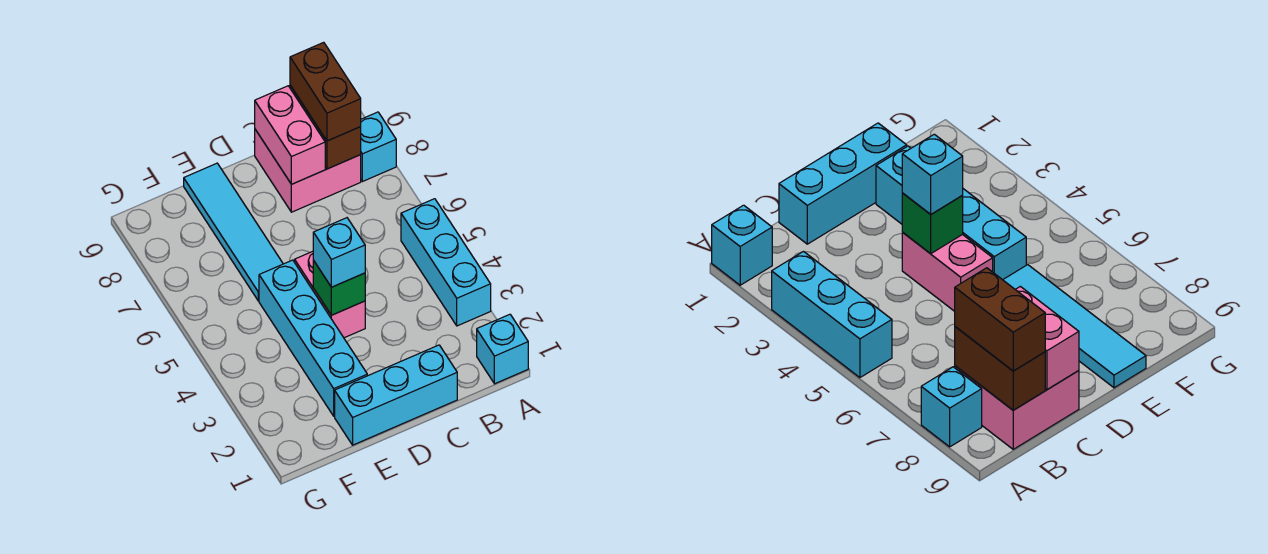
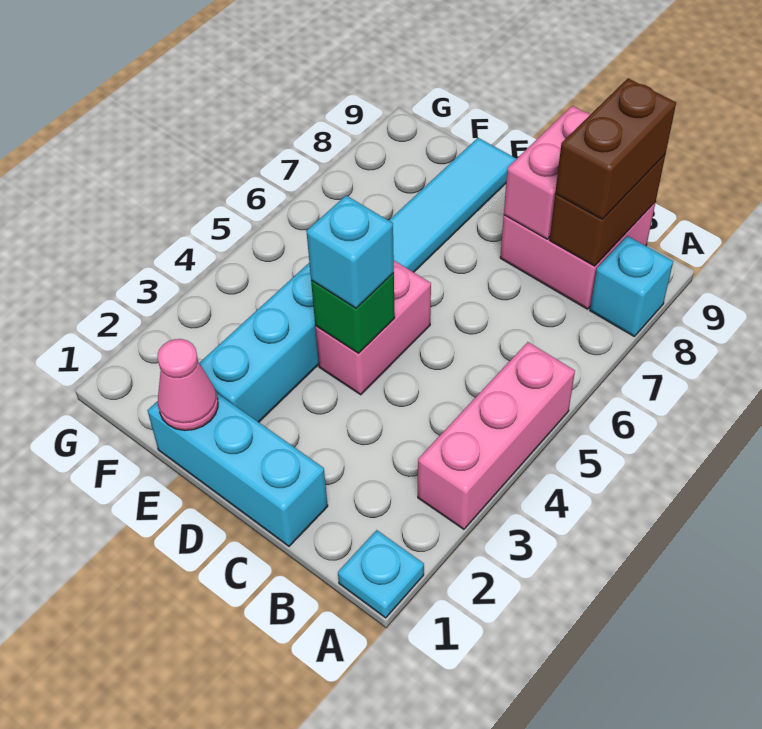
cyan 1x1 brick [477,314,528,384] -> cyan 1x1 plate [338,530,424,618]
cyan 1x3 brick [401,199,491,326] -> pink 1x3 brick [418,342,575,529]
none -> pink 1x1 cone [157,339,218,430]

